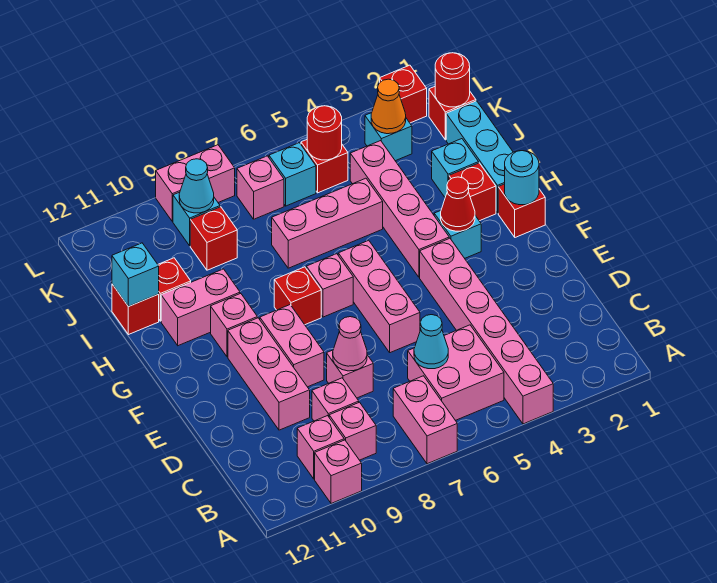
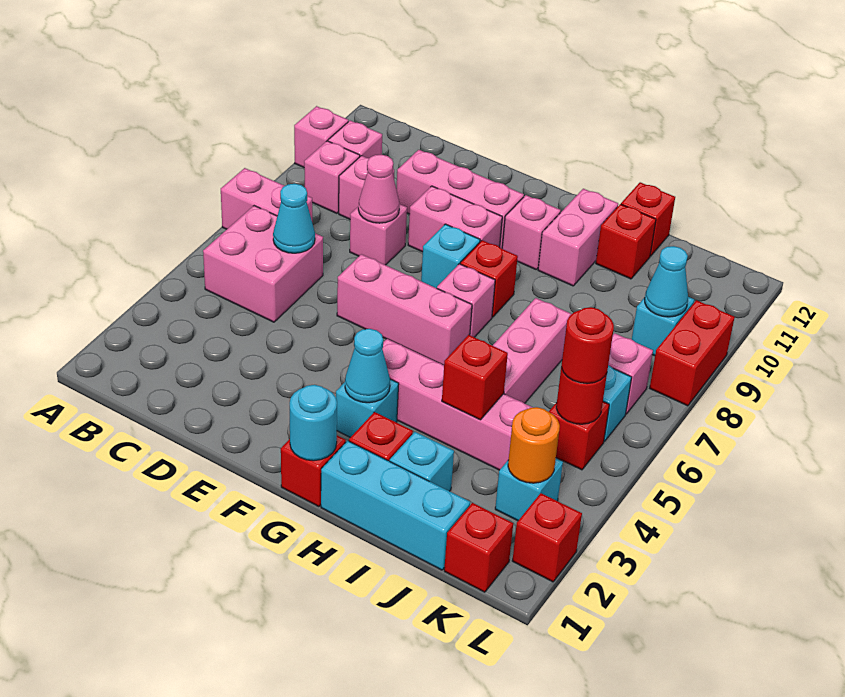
pink 1x6 brick [420,238,553,424] -> none
red 1x1 cone [441,177,475,231] -> cyan 1x1 cone [345,329,390,403]
cyan 1x1 brick [112,243,159,307] -> cyan 1x1 brick moved to [421,224,480,288]
red 1x1 brick [190,207,237,270] -> red 1x1 brick moved to [442,335,508,420]
red 1x1 round brick [435,53,470,107] -> red 1x1 round brick moved to [562,307,614,384]
orange 1x1 cone [371,79,406,134] -> orange 1x1 round brick [508,407,560,483]
pink 1x2 brick [156,145,235,221] -> red 1x2 brick [650,300,735,406]

